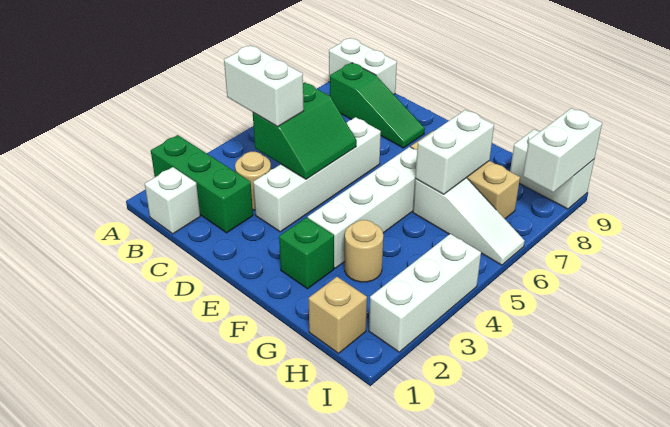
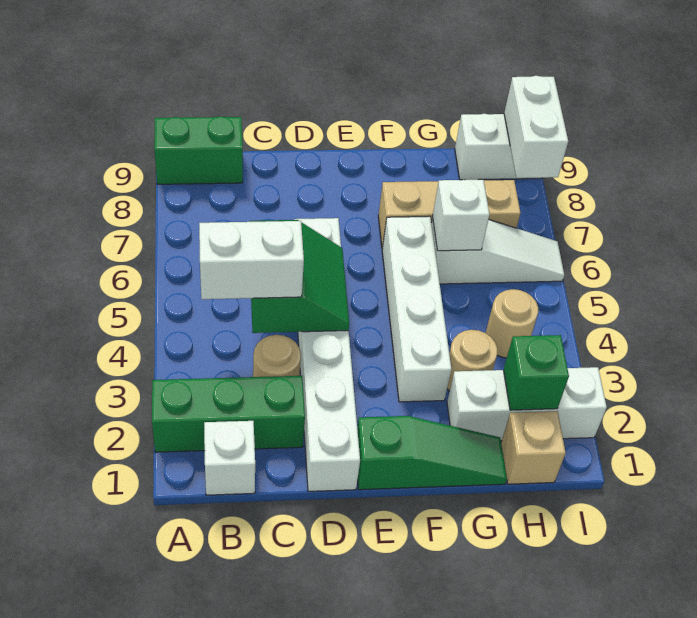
white 1x2 brick [329,38,397,94] -> green 1x2 brick [154,116,243,184]
green 1x3 slope [330,63,425,148] -> green 1x3 slope moved to [357,416,507,490]
white 1x4 brick [253,117,381,232] -> white 1x6 brick [294,218,360,491]
green 1x1 brick [279,217,334,289] -> green 1x1 brick moved to [503,335,569,410]
white 1x2 brick [415,110,494,194] -> white 1x1 brick [433,180,490,251]
none -> tan 1x1 round brick [486,289,538,358]
white 1x3 brick [369,234,481,352] -> white 1x3 brick turned to [447,367,607,441]

